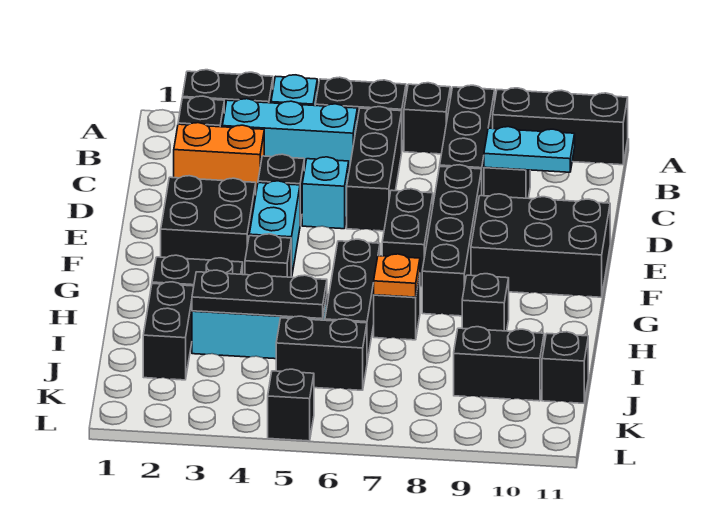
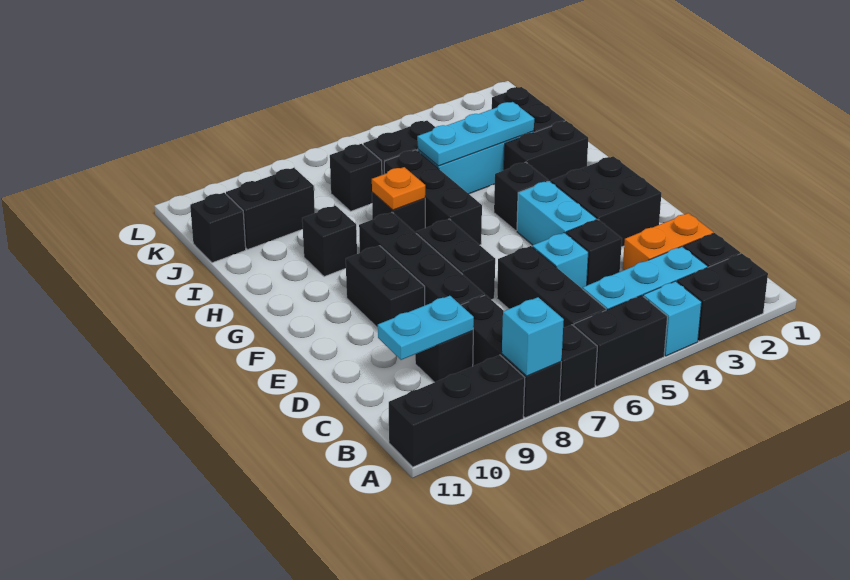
none -> cyan 1x1 brick [502,297,564,376]
black 2x3 brick [471,194,610,297] -> black 1x2 brick [346,246,425,328]
black 1x3 plate [192,270,327,319] -> cyan 1x3 plate [417,102,534,166]
black 1x1 brick [268,369,314,441] -> black 1x1 brick moved to [330,144,382,211]

